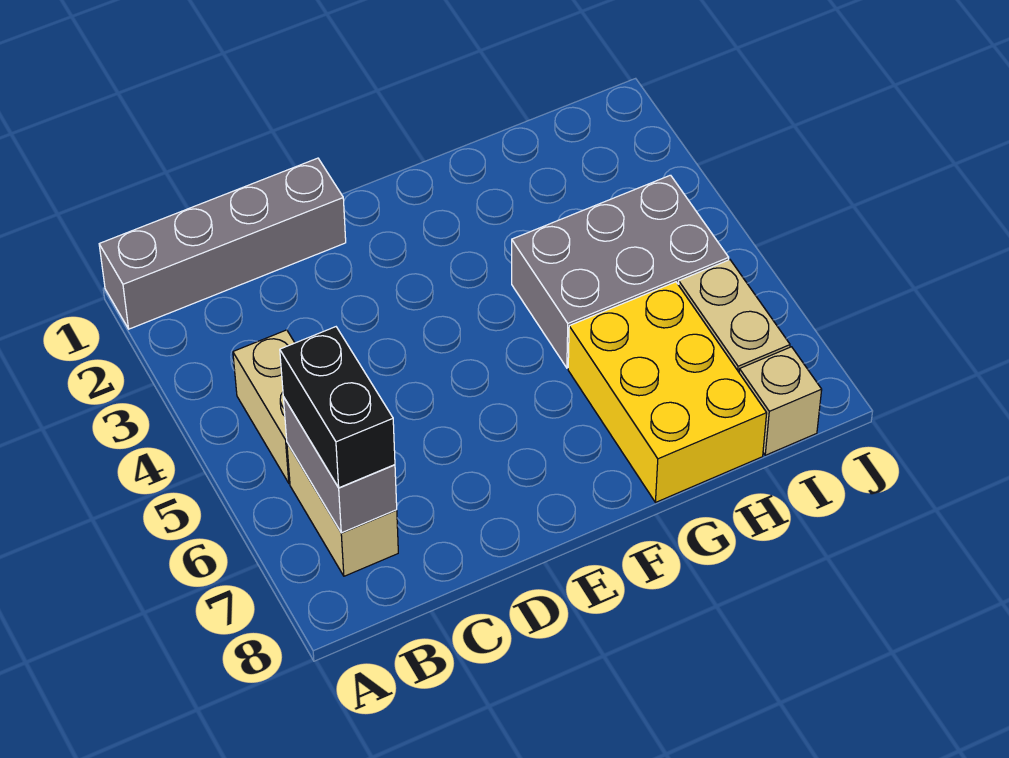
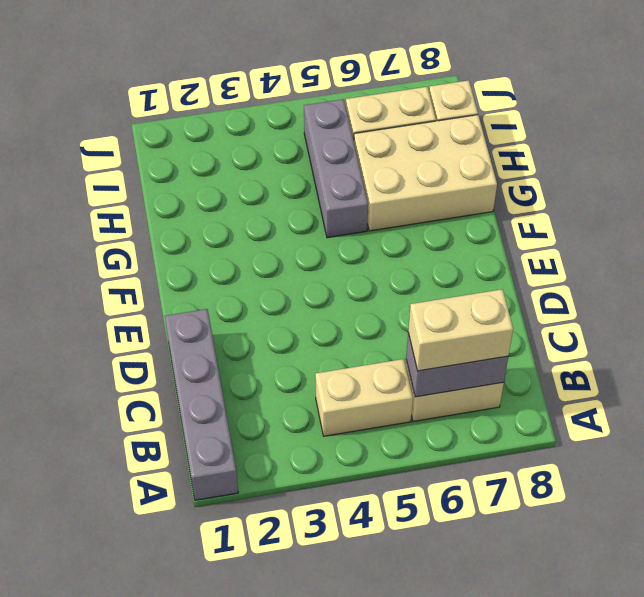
black 1x2 brick [280,327,395,488] -> tan 1x2 brick [408,289,513,371]
grey 2x3 brick [512,175,729,368] -> grey 1x3 brick [304,99,368,238]
yellow 2x3 brick [568,282,767,503] -> tan 2x3 brick [354,115,497,231]

